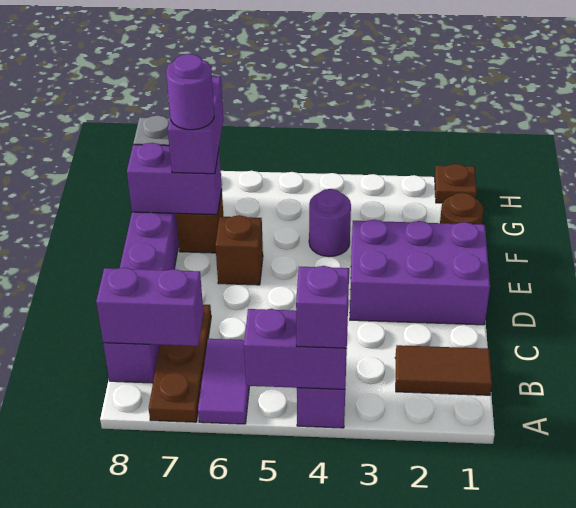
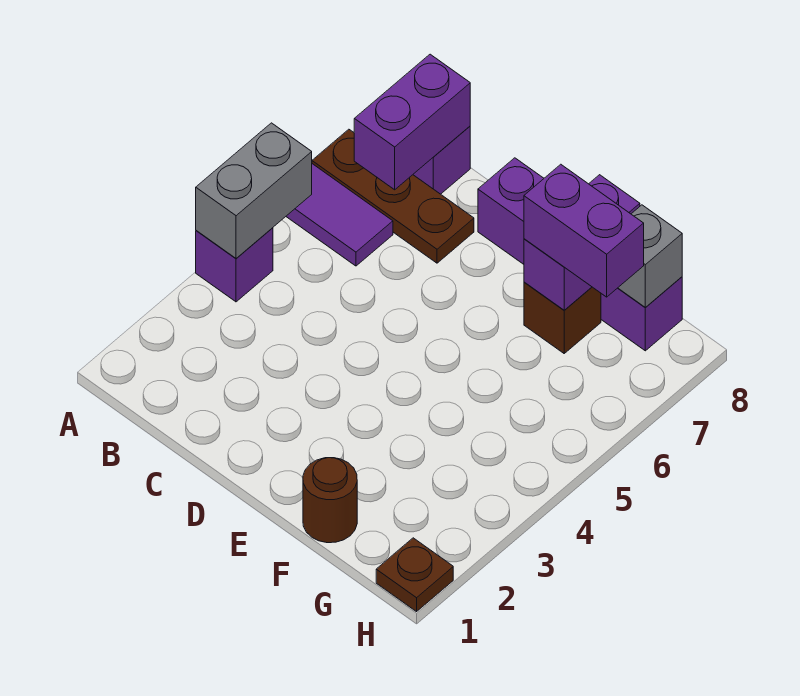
purple 1x2 brick [244,309,347,389] -> grey 1x2 brick [196,123,312,258]
purple 1x1 brick [296,266,349,348] -> none
brown 1x2 tile [395,345,492,395] -> none
purple 2x3 brick [350,219,490,325] -> none
brown 1x1 brick [215,215,263,285] -> none
purple 1x1 round brick [309,189,351,257] -> none
purple 1x1 round brick [166,54,214,130] -> none

